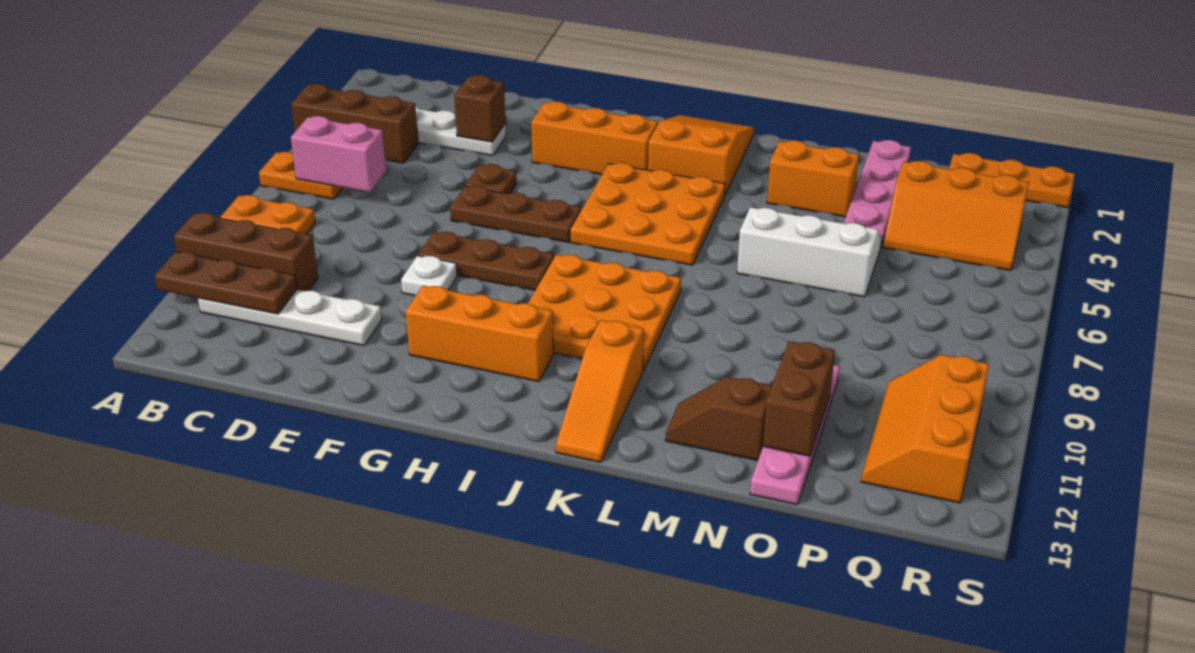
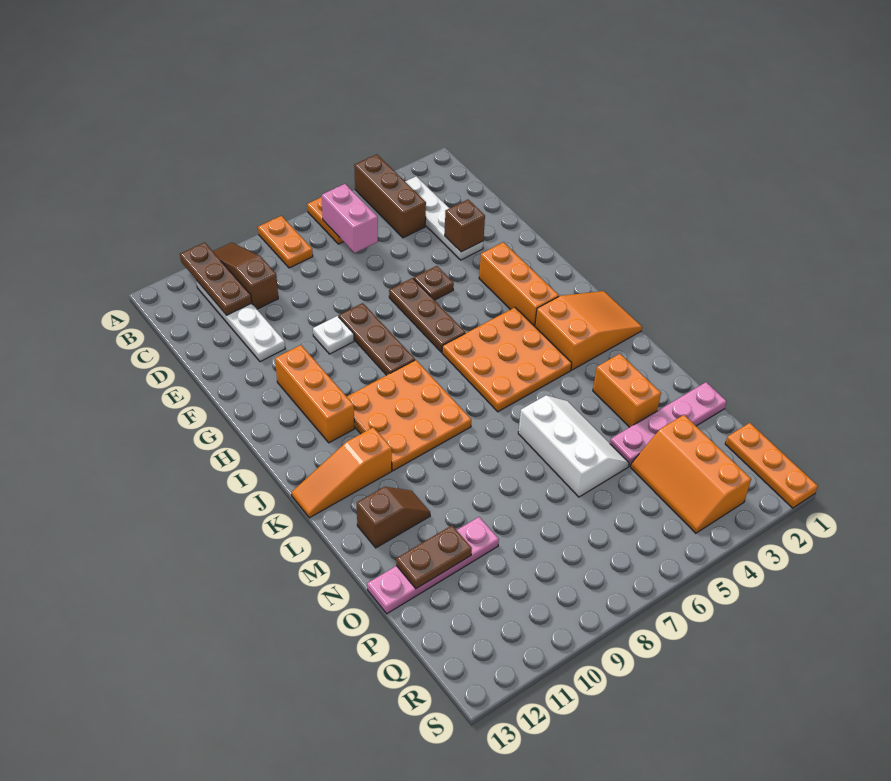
brown 1x3 brick [174,213,318,291] -> brown 1x3 slope [213,243,278,309]
brown 1x2 slope [665,377,772,460] -> brown 1x2 slope turned to [357,487,430,548]
brown 1x2 brick [763,341,835,456] -> brown 1x2 plate [396,525,472,589]
orange 2x3 slope [861,355,989,503] -> none

